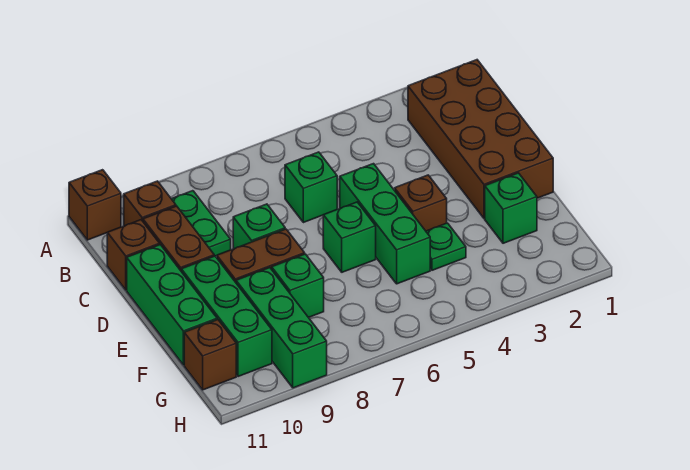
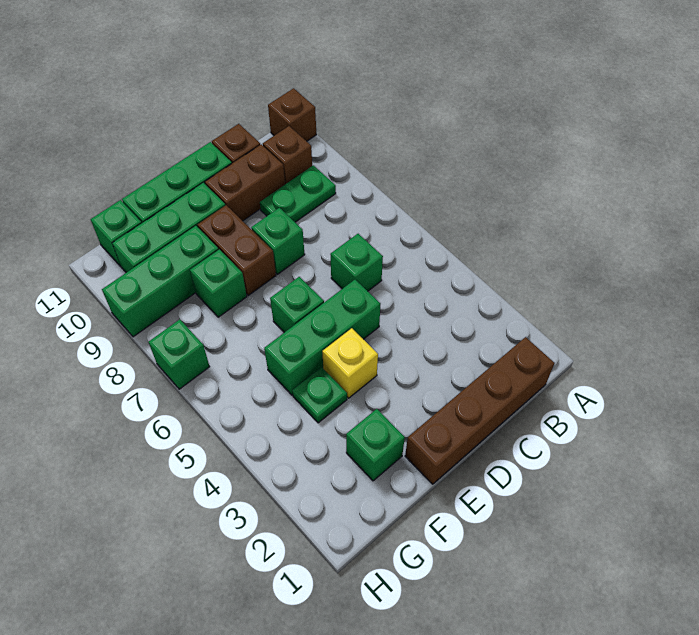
brown 2x4 brick [408,60,553,218] -> brown 1x4 brick [405,337,554,484]
brown 1x1 brick [395,175,447,231] -> yellow 1x1 brick [322,328,378,398]
brown 1x1 brick [184,320,236,390] -> green 1x1 brick [91,200,141,266]
none -> green 1x1 brick [148,319,210,389]

